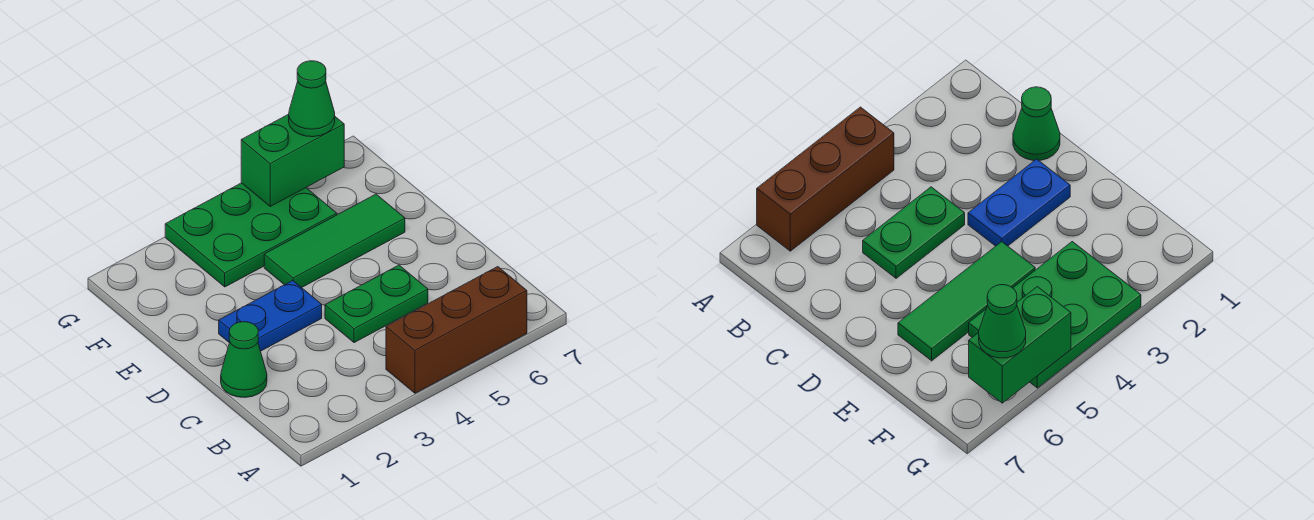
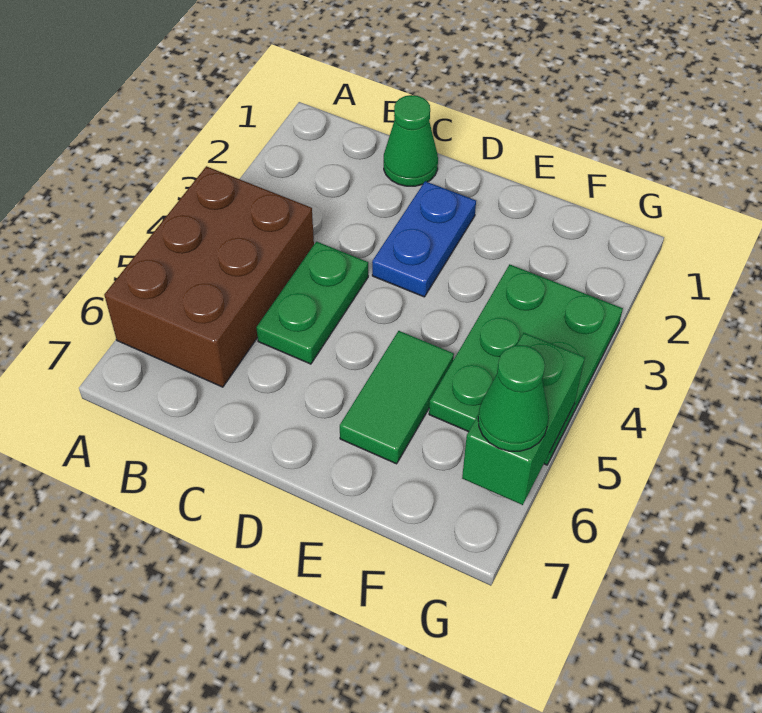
brown 1x3 brick [386,267,527,393] -> brown 2x3 brick [104,166,314,387]
green 1x3 tile [264,194,405,288] -> green 1x2 tile [340,331,454,464]

